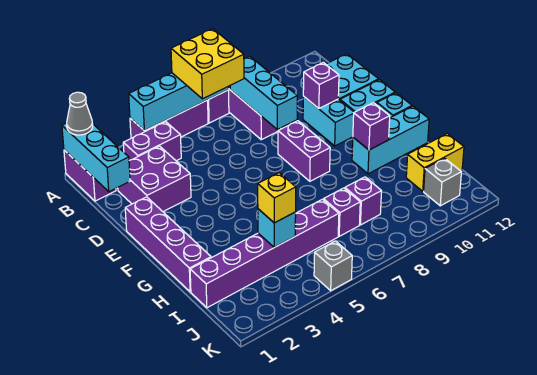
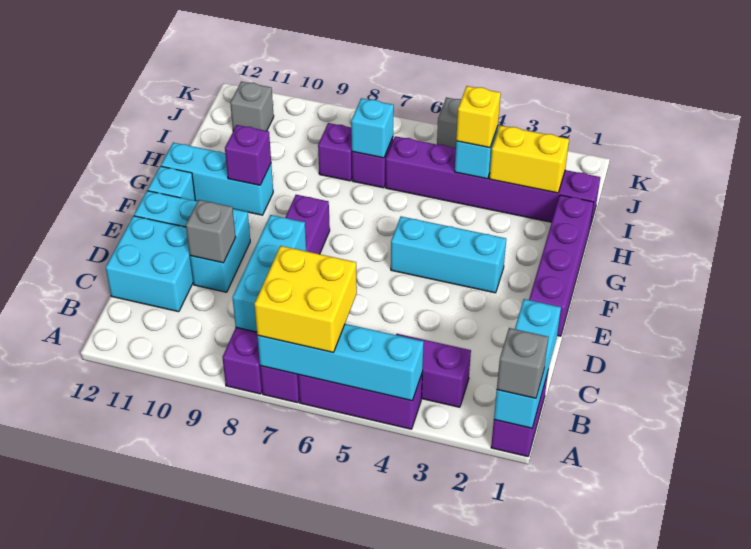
grey 1x1 cone [67,92,93,135] -> grey 1x1 brick [497,328,548,398]
purple 2x2 brick [118,146,191,212] -> none
purple 1x1 brick [303,62,339,109] -> grey 1x1 brick [186,200,236,263]
none -> cyan 1x3 brick [391,216,506,293]
none -> cyan 1x1 brick [351,98,394,158]
yellow 1x2 brick [406,133,464,191] -> yellow 1x2 brick moved to [490,125,569,193]

